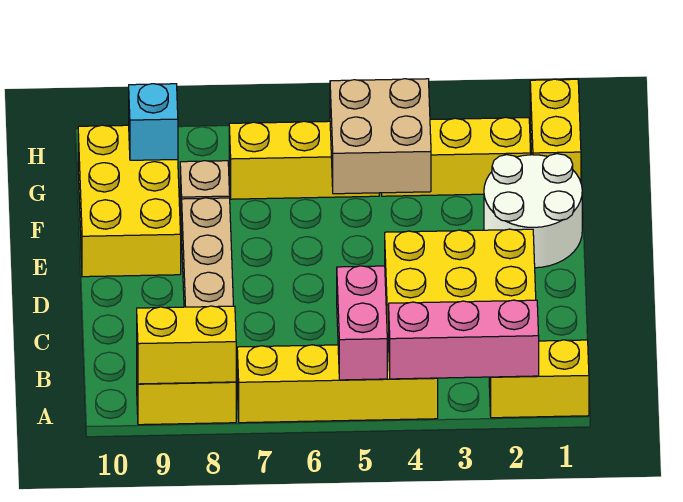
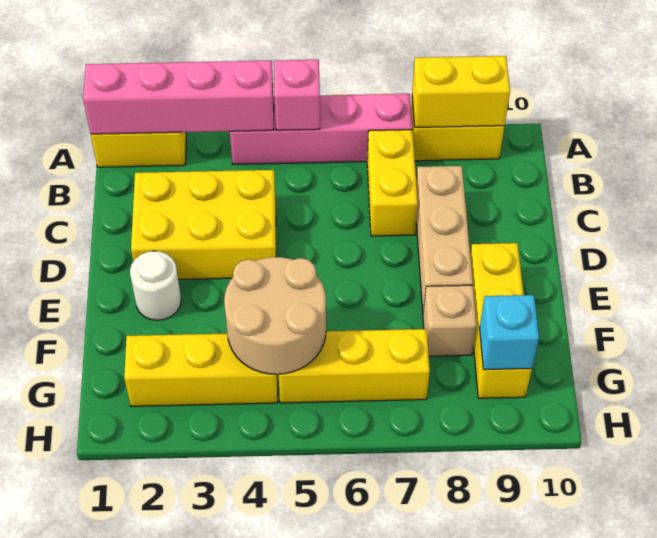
pink 1x3 brick [389,300,539,379] -> pink 1x4 brick [83,61,274,134]
yellow 1x4 brick [237,344,438,423] -> pink 1x4 brick [230,94,412,164]
pink 1x2 brick [337,266,387,380] -> pink 1x1 brick [274,60,320,130]
white 2x2 round brick [484,154,582,268] -> white 1x1 round brick [130,251,181,320]
yellow 2x3 brick [78,125,181,277] -> yellow 1x3 brick [470,243,532,398]
tan 2x2 brick [330,79,431,194] -> tan 2x2 round brick [224,257,326,374]
yellow 1x2 brick [530,79,581,182] -> yellow 1x2 brick moved to [367,130,418,236]

